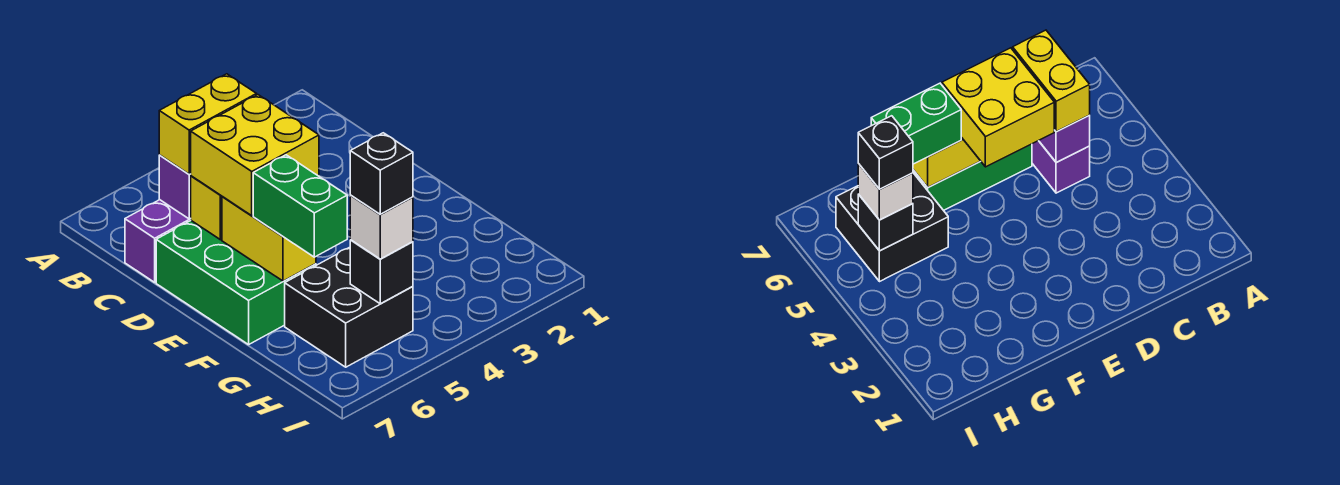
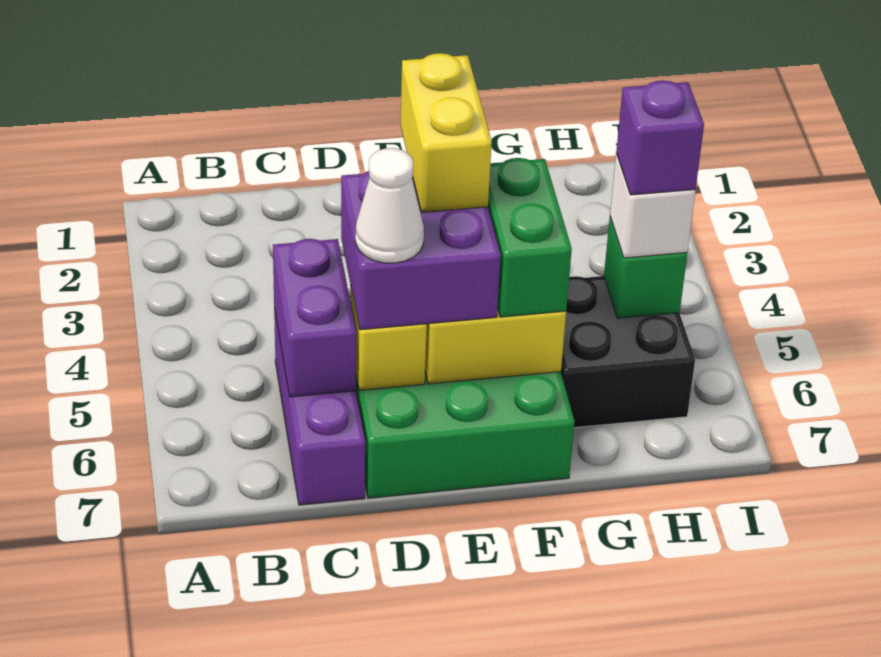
yellow 1x2 brick [159,74,257,174] -> yellow 1x2 brick moved to [400,53,492,212]
yellow 2x2 brick [191,95,319,216] -> purple 2x2 brick [341,171,501,330]
none -> white 1x1 cone [355,148,424,263]
green 1x2 brick [253,155,347,257] -> green 1x2 brick turned to [488,158,572,317]
black 1x1 brick [350,240,413,304] -> green 1x1 brick [604,217,687,318]
black 1x1 brick [350,133,413,214] -> purple 1x1 brick [616,80,704,195]

